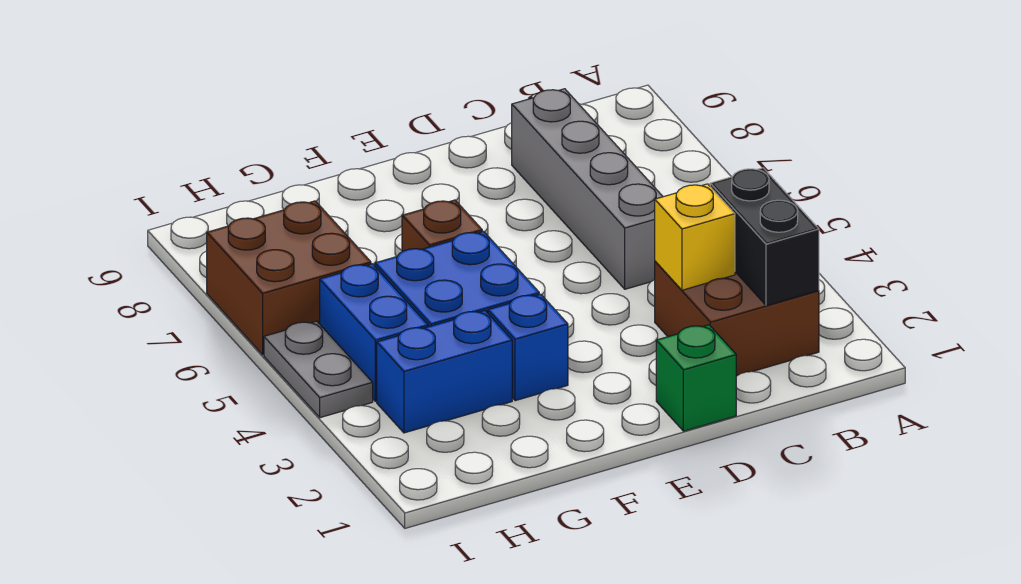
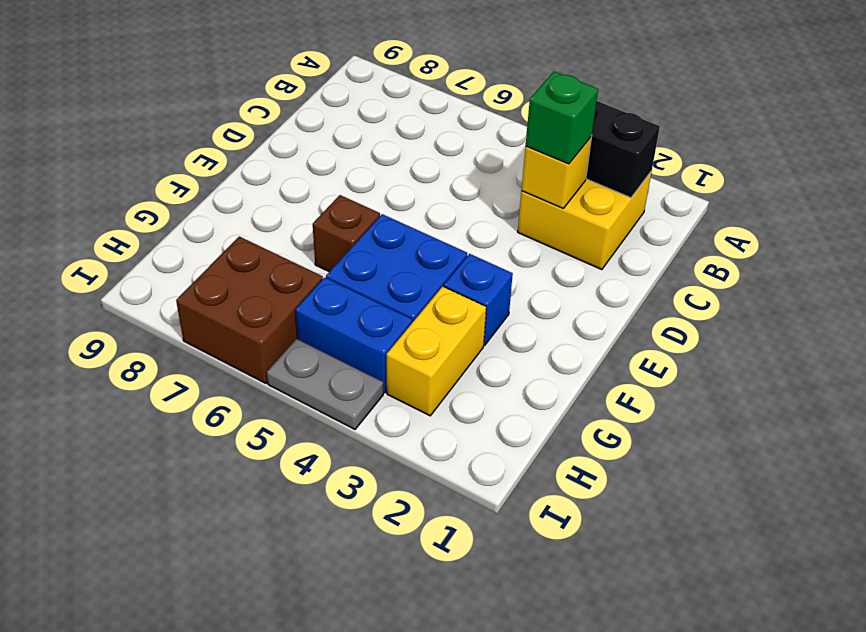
brown 2x2 brick [655,261,819,376] -> yellow 2x2 brick [518,171,652,270]
grey 1x4 brick [512,89,663,289] -> none
green 1x1 brick [656,325,736,431] -> green 1x1 brick moved to [526,72,598,164]
blue 1x2 brick [377,311,512,433] -> yellow 1x2 brick [387,286,486,416]

